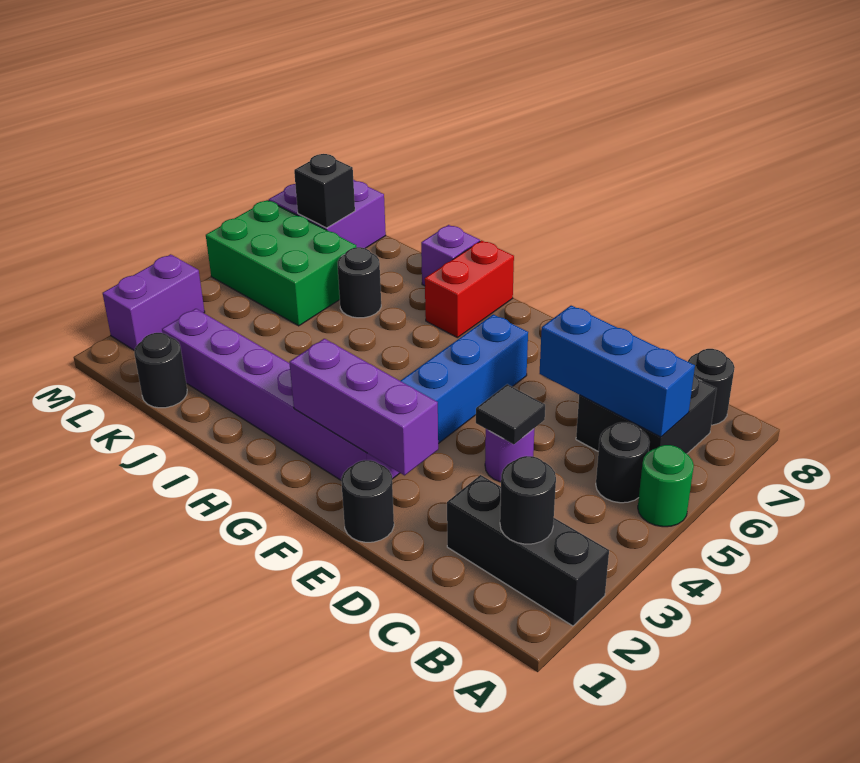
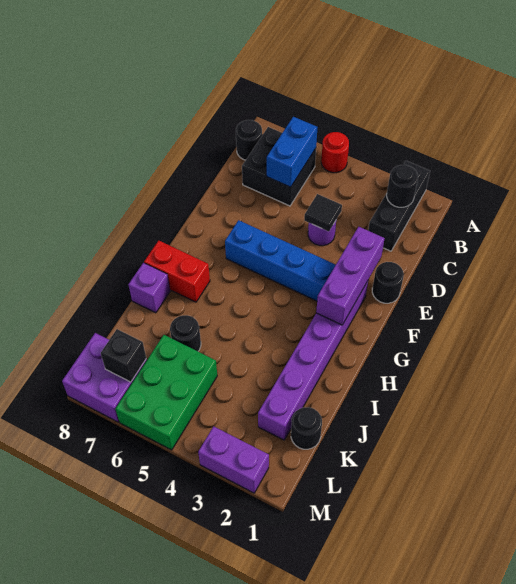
green 1x1 round brick [638,445,694,527] -> red 1x1 round brick [321,132,349,173]
black 1x1 round brick [596,422,650,503] -> none
blue 1x3 brick [540,306,695,437] -> blue 1x2 brick [267,117,318,187]

